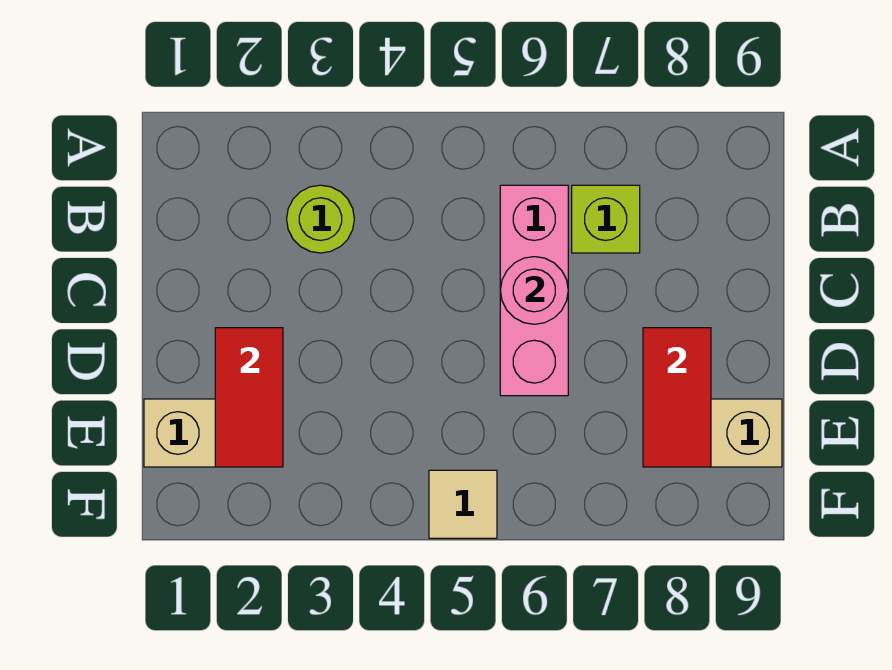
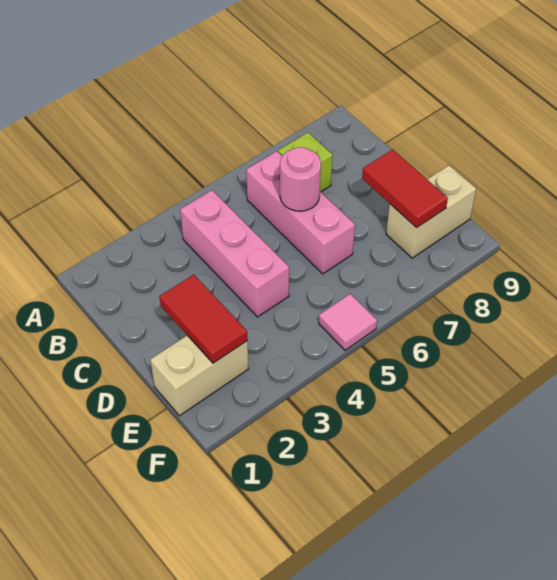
lime 1x1 round brick [287,185,354,253] -> none
none -> pink 1x3 brick [180,190,289,317]
tan 1x1 tile [429,470,497,538] -> pink 1x1 tile [319,294,377,350]

